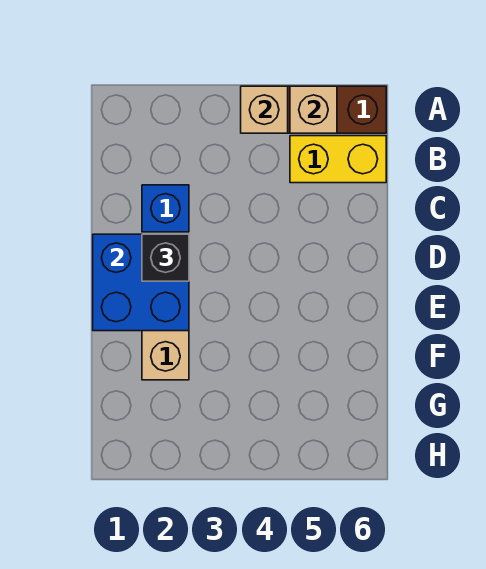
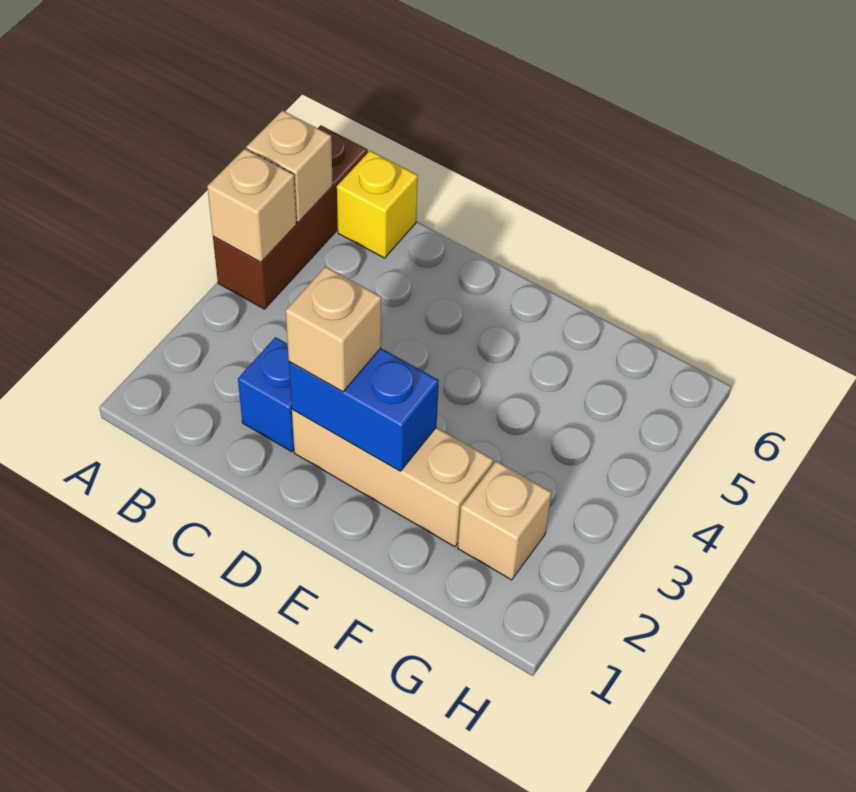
yellow 1x2 brick [290,136,386,183] -> yellow 1x1 brick [337,151,418,258]
blue 2x2 brick [93,234,189,331] -> blue 1x2 brick [289,348,439,471]
black 1x1 brick [142,234,189,281] -> tan 1x1 brick [286,267,381,392]
none -> tan 1x1 brick [458,461,552,580]

